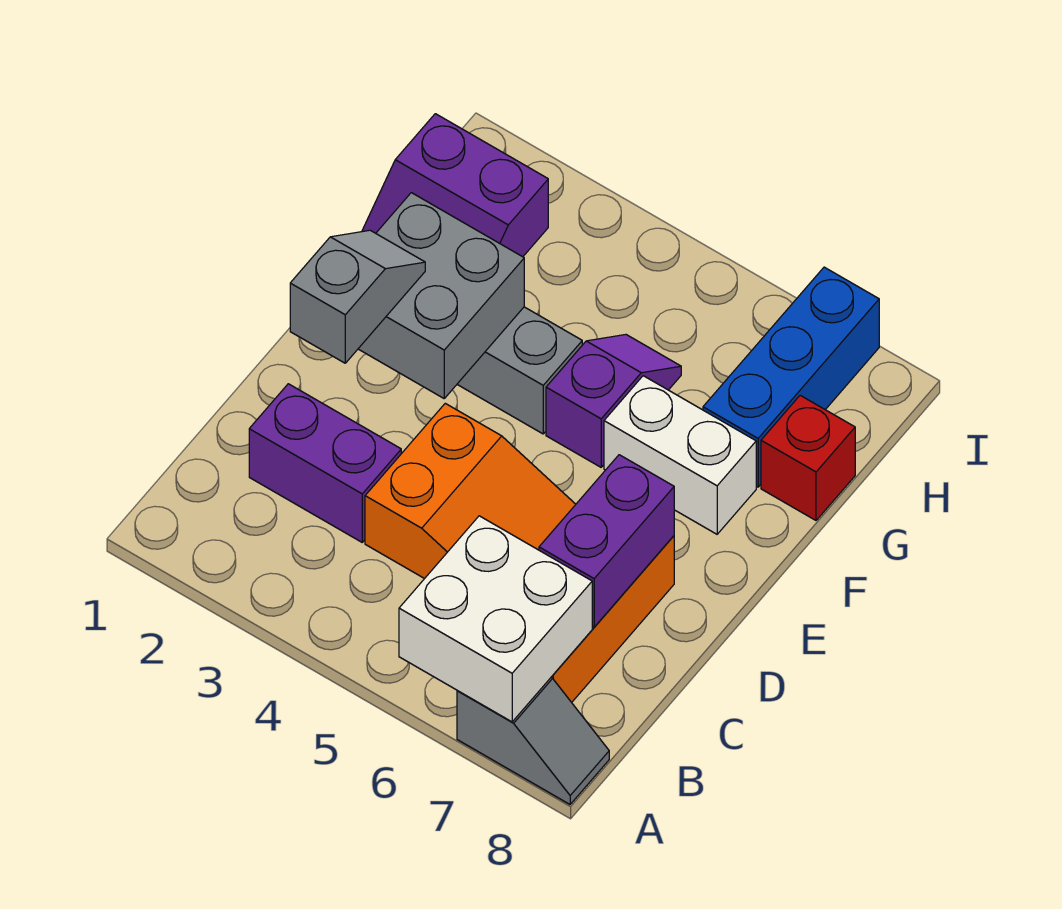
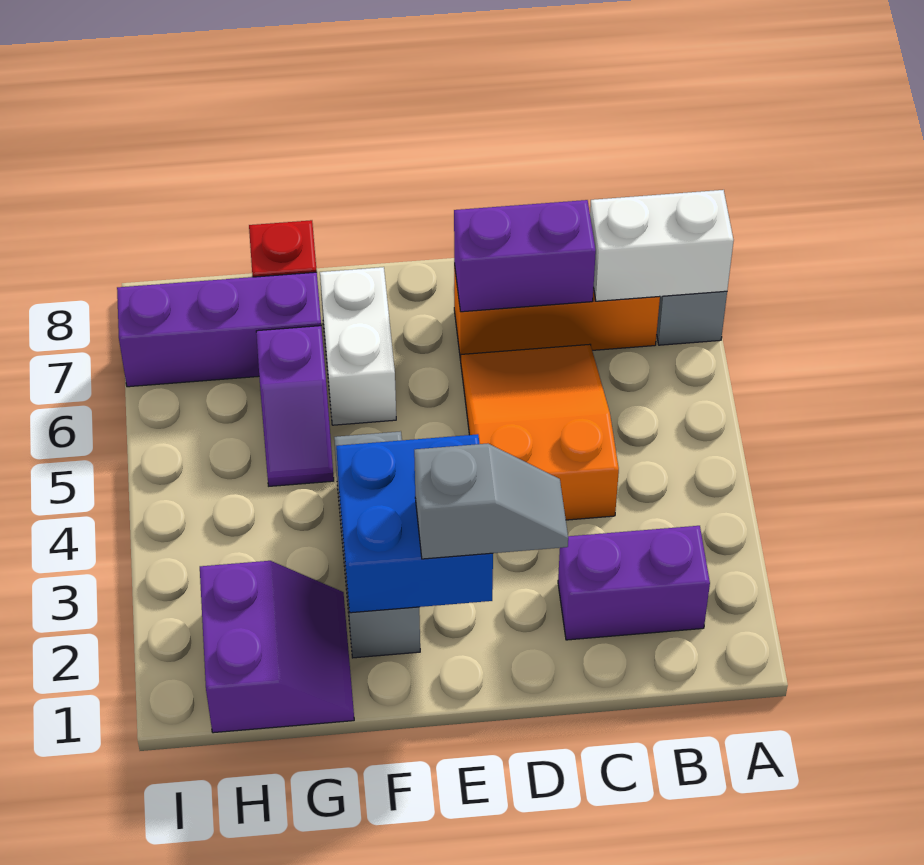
white 2x2 brick [399,516,592,722] -> white 1x2 brick [590,190,734,301]
purple 1x2 brick [249,384,401,542] -> purple 1x2 brick turned to [558,526,710,640]
grey 1x2 slope [290,230,425,363] -> grey 1x2 slope turned to [414,444,568,559]
grey 2x2 brick [358,193,524,398] -> blue 2x2 brick [336,434,493,613]
purple 1x2 slope [546,335,681,467] -> purple 1x2 slope turned to [256,326,334,486]
blue 1x3 brick [703,267,879,487] -> purple 1x3 brick [117,272,321,387]

